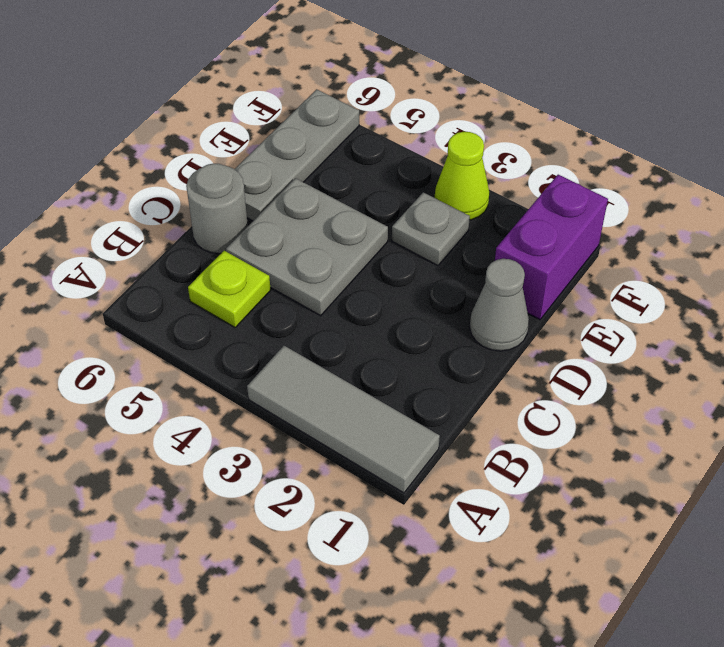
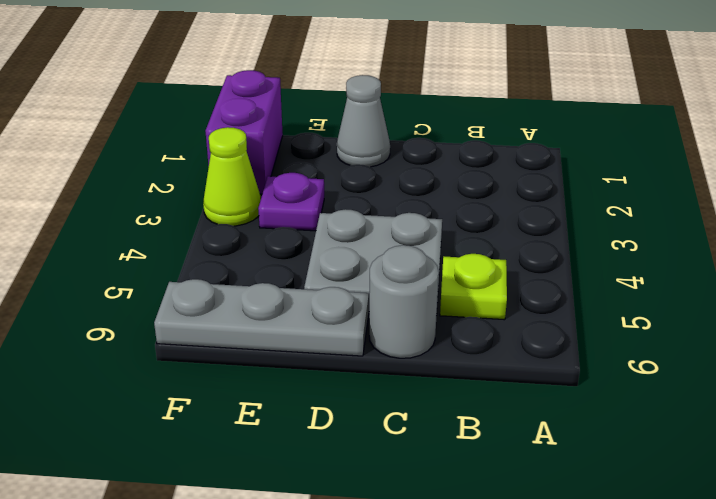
grey 1x3 tile [247,346,440,493] -> none
purple 1x2 brick [495,175,608,320] -> purple 1x2 brick turned to [205,70,283,194]
grey 1x1 plate [392,192,470,266] -> purple 1x1 plate [258,173,324,231]

